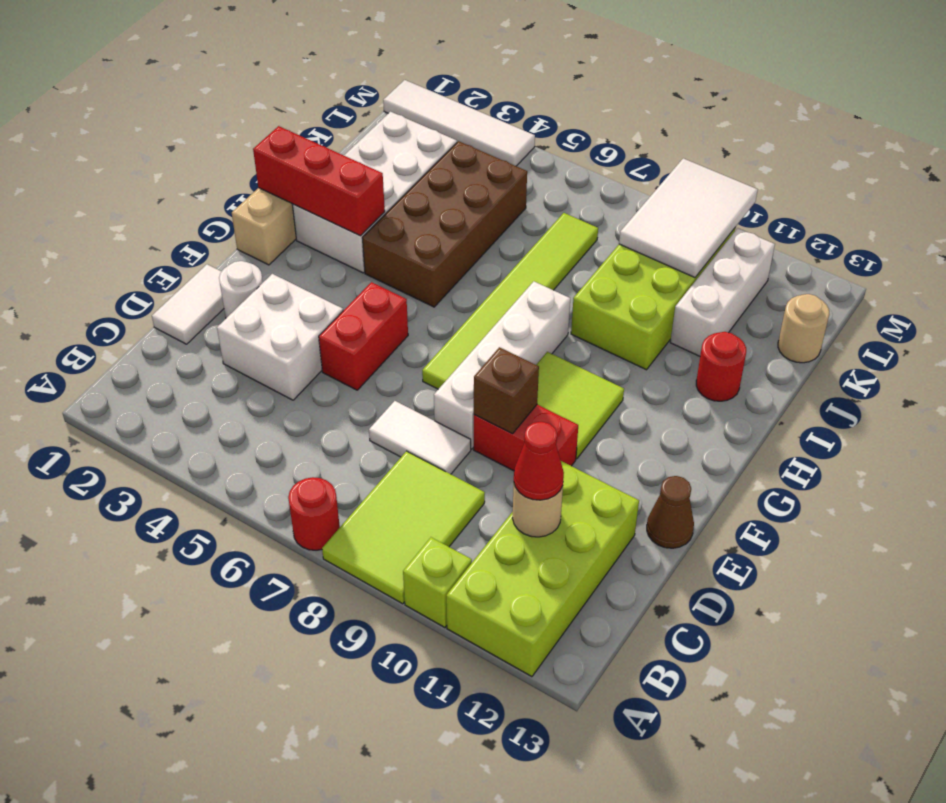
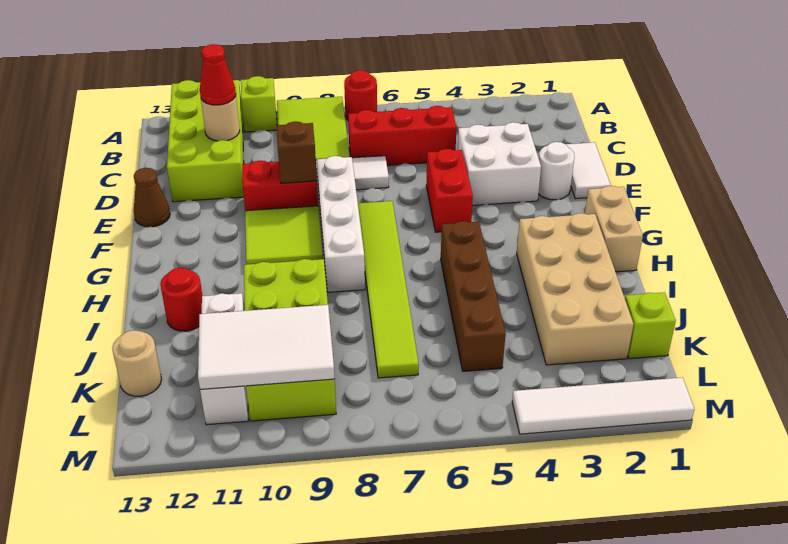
red 1x3 brick [253,126,385,236] -> red 1x3 brick moved to [348,106,457,165]
white 2x4 brick [292,112,457,273] -> tan 2x4 brick [517,213,634,365]
brown 2x4 brick [362,141,527,307] -> brown 1x4 brick [441,221,506,371]
none -> lime 1x1 brick [625,292,676,359]
white 2x3 tile [619,158,758,278] -> white 2x3 tile turned to [198,305,335,389]

